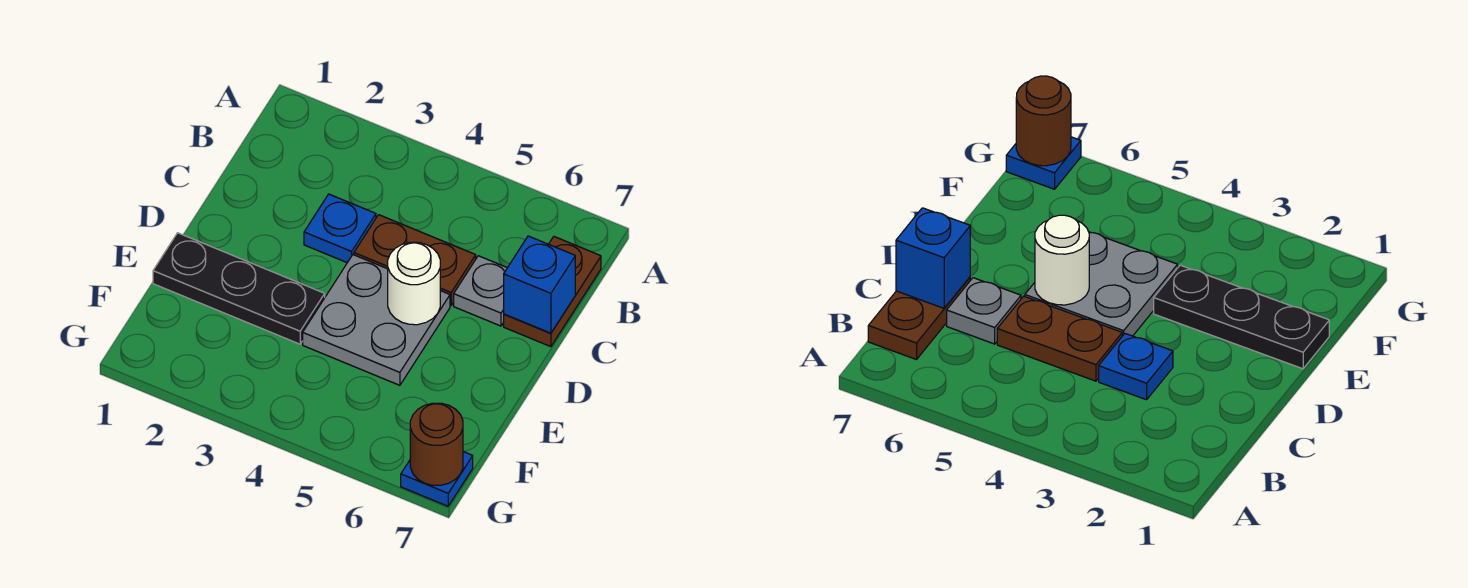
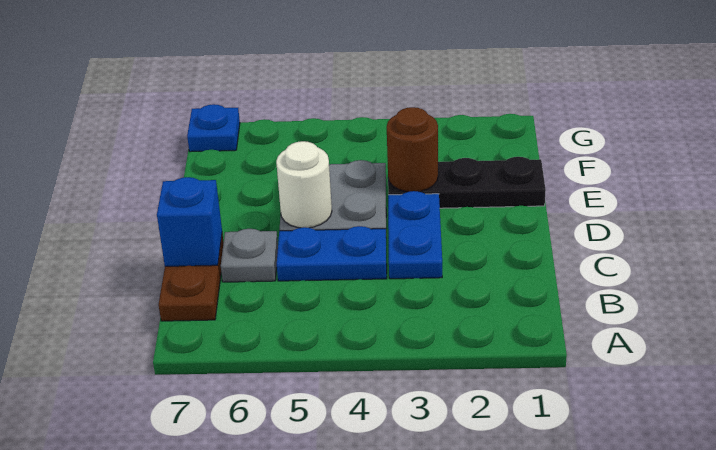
blue 1x1 plate [304,194,376,263] -> blue 1x2 plate [388,191,442,279]
brown 1x2 plate [354,215,476,305] -> blue 1x2 plate [277,226,387,281]
brown 1x1 round brick [410,403,463,485] -> brown 1x1 round brick moved to [387,107,438,192]

